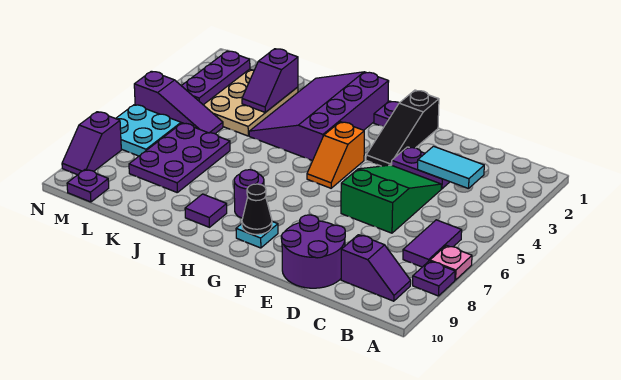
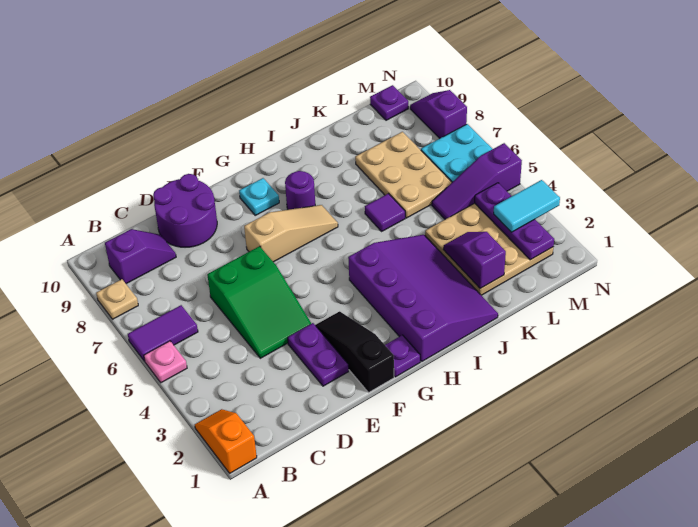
pink 1x1 plate [430,245,472,280] -> pink 1x1 plate moved to [144,341,187,383]
purple 1x1 plate [413,261,455,296] -> tan 1x1 plate [96,279,138,319]
purple 1x2 tile [403,220,462,267] -> purple 1x2 tile turned to [128,305,198,361]
purple 1x2 slope [341,235,411,301] -> purple 1x2 slope turned to [105,229,176,284]
cyan 1x2 tile [418,146,484,189] -> cyan 1x2 tile moved to [494,180,560,232]
purple 1x2 plate [392,147,449,189] -> purple 1x2 plate turned to [288,323,349,386]
none -> tan 1x3 slope [244,205,338,262]
orange 1x2 slope [307,122,364,188] -> orange 1x2 slope moved to [195,409,257,473]
black 1x1 cone [242,184,272,234] -> none
purple 1x1 tile [185,194,227,227] -> purple 1x1 tile moved to [365,194,405,231]
purple 2x3 plate [129,123,230,192] -> tan 2x3 plate [355,132,452,218]

